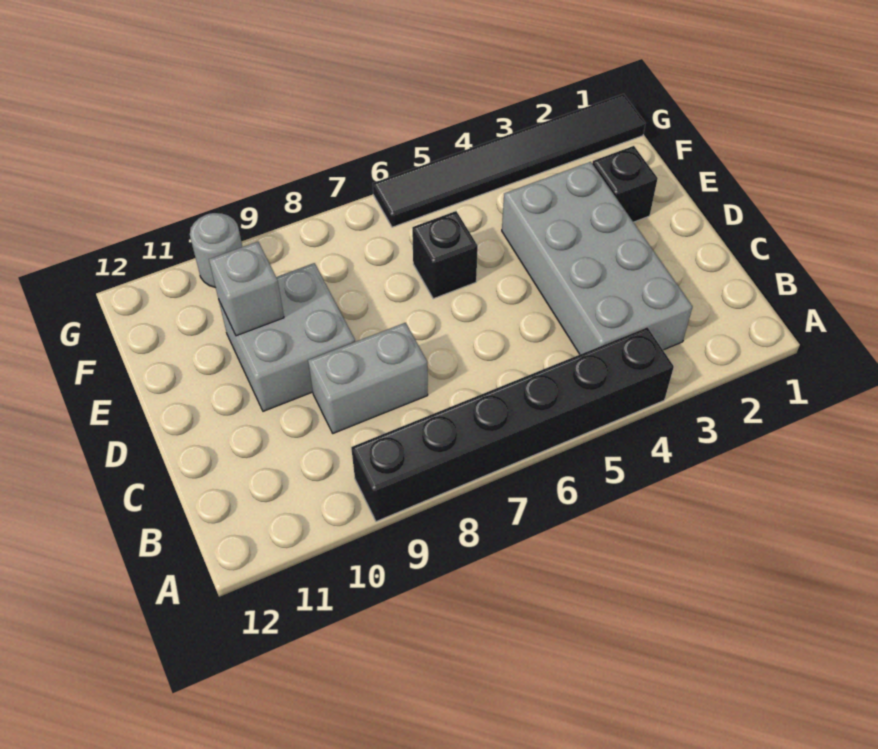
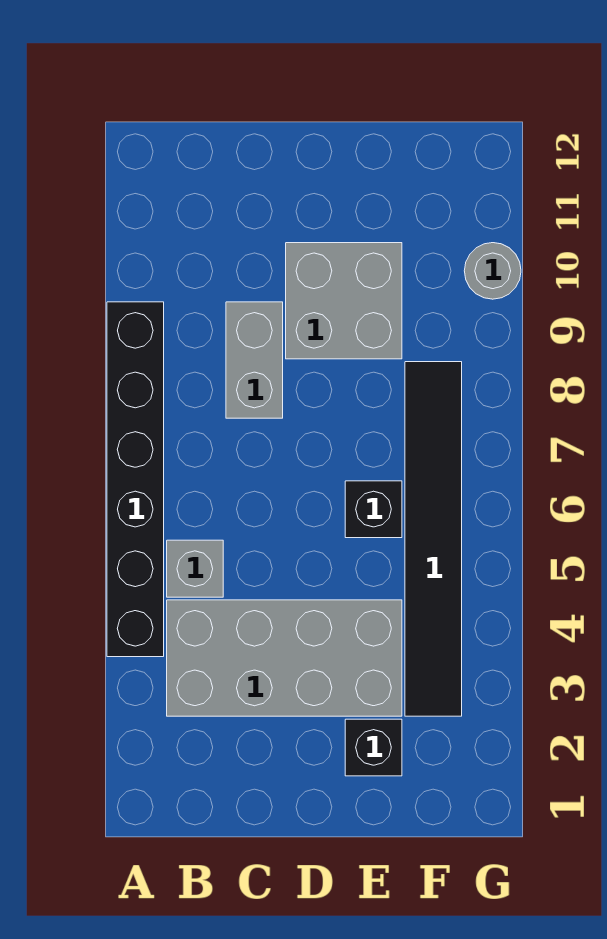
grey 1x1 brick [209,242,284,336] -> grey 1x1 brick moved to [167,540,223,597]
black 1x6 tile [373,94,646,227] -> black 1x6 tile moved to [405,362,462,716]

